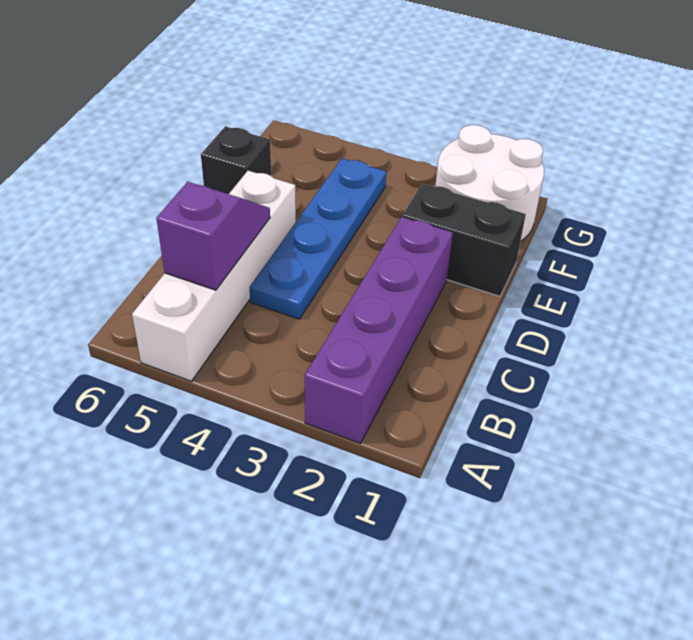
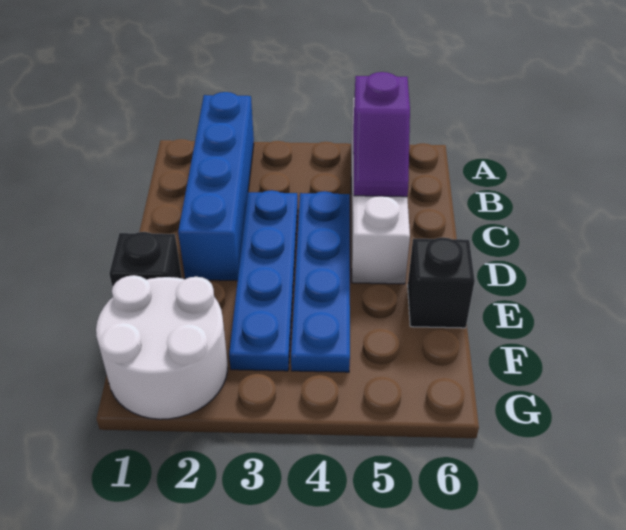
purple 1x4 brick [305,217,453,443] -> blue 1x4 brick [178,92,254,281]
none -> blue 1x4 plate [229,190,298,371]
black 1x2 brick [402,184,526,296] -> black 1x1 brick [109,232,182,287]

